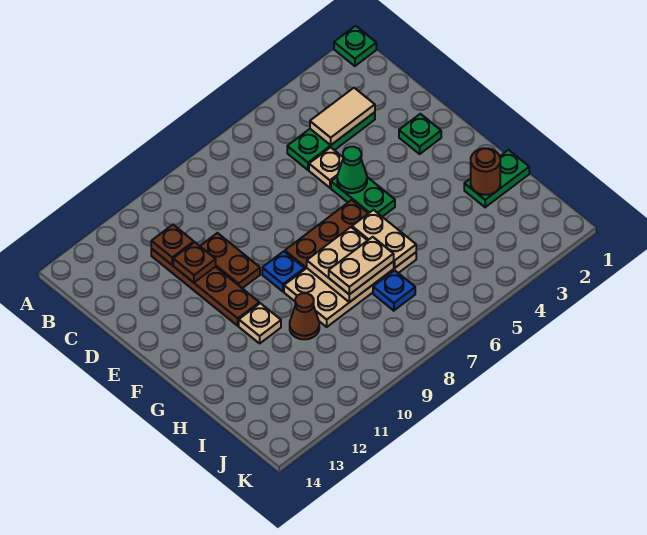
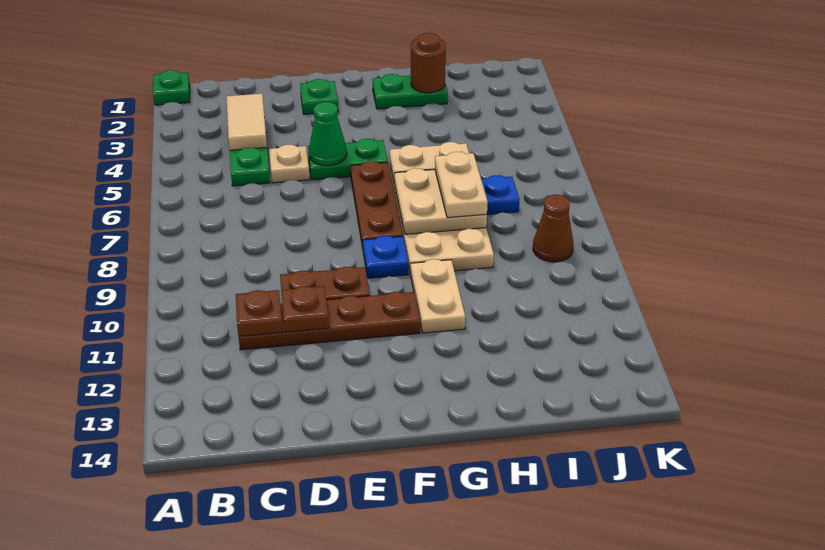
tan 1x1 plate [239,303,281,343] -> tan 1x2 plate [411,259,465,333]
green 1x2 plate [464,150,529,207] -> green 1x2 plate turned to [373,74,448,109]
brown 1x1 cone [290,293,319,339] -> brown 1x1 cone moved to [533,195,574,262]

